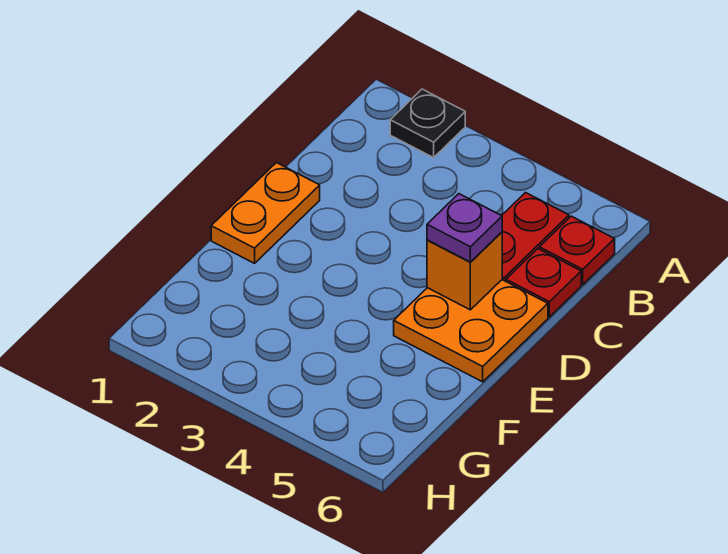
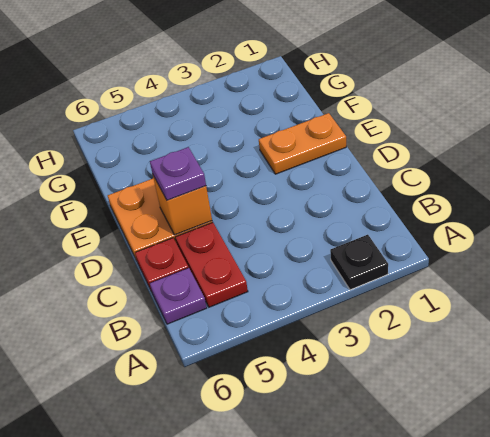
red 1x1 plate [539,216,615,285] -> purple 1x1 plate [150,268,207,324]
orange 1x2 plate [211,163,320,263] -> orange 1x2 plate turned to [259,113,346,174]

